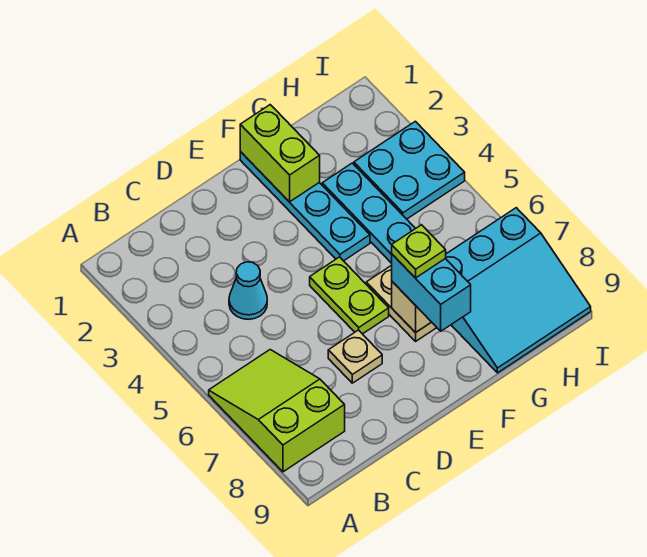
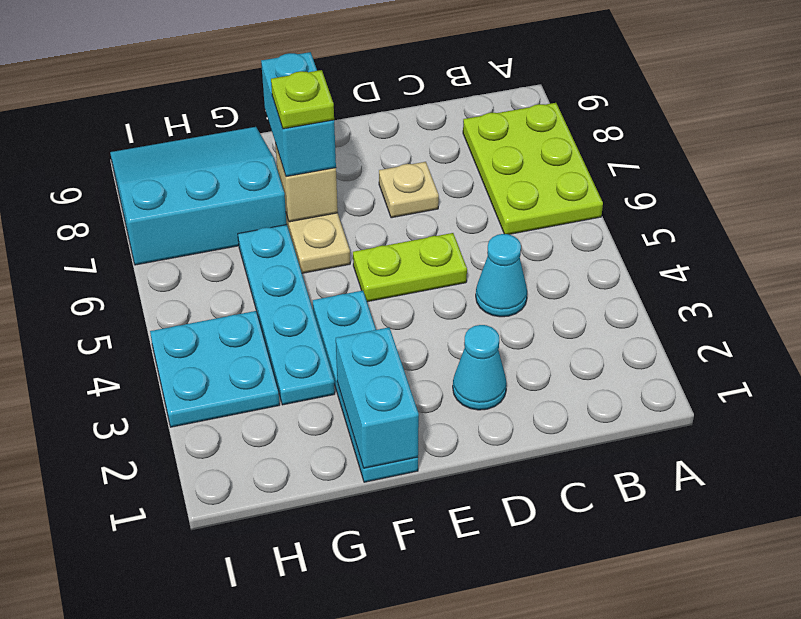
lime 2x3 slope [209,350,345,472] -> lime 2x3 plate [463,103,603,234]
none -> cyan 1x1 cone [453,325,507,410]
lime 1x2 plate [310,257,389,334] -> lime 1x2 plate turned to [353,233,467,302]
lime 1x2 brick [240,105,320,202] -> cyan 1x2 brick [336,327,419,468]

